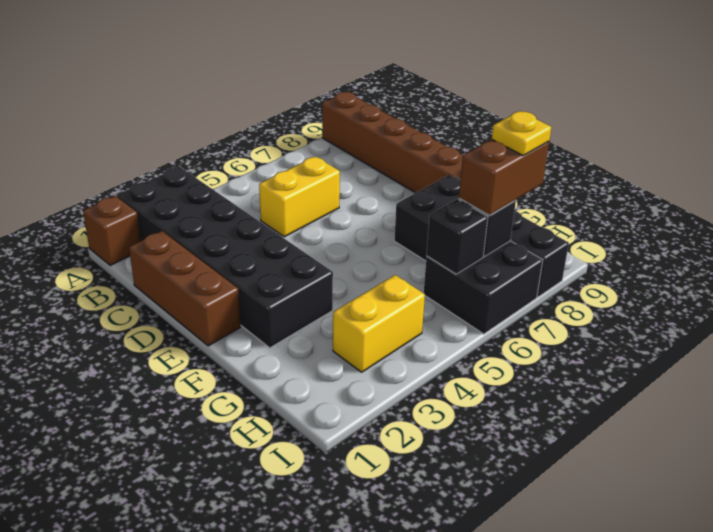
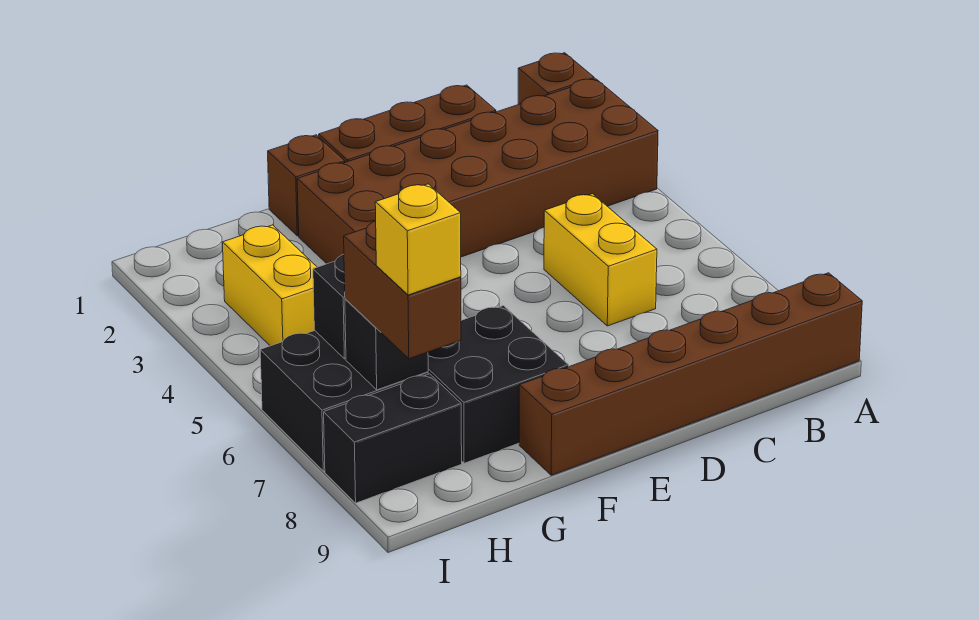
black 2x6 brick [117,167,333,348] -> brown 2x6 brick [297,79,658,264]
none -> brown 1x1 brick [268,135,345,236]
yellow 1x1 plate [492,111,551,155] -> yellow 1x1 brick [375,184,461,295]

